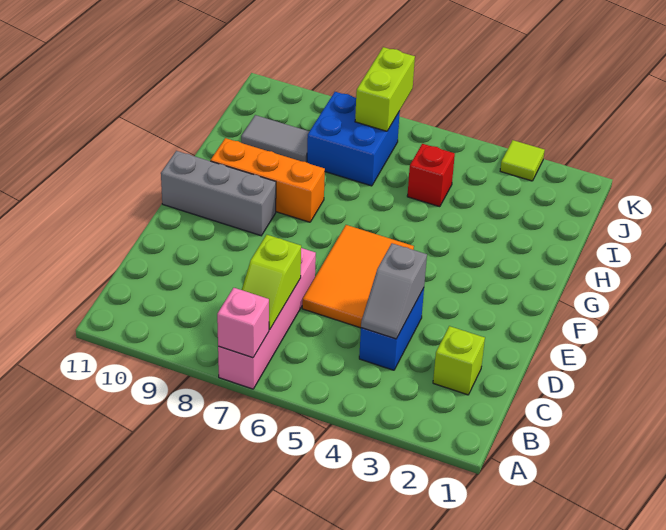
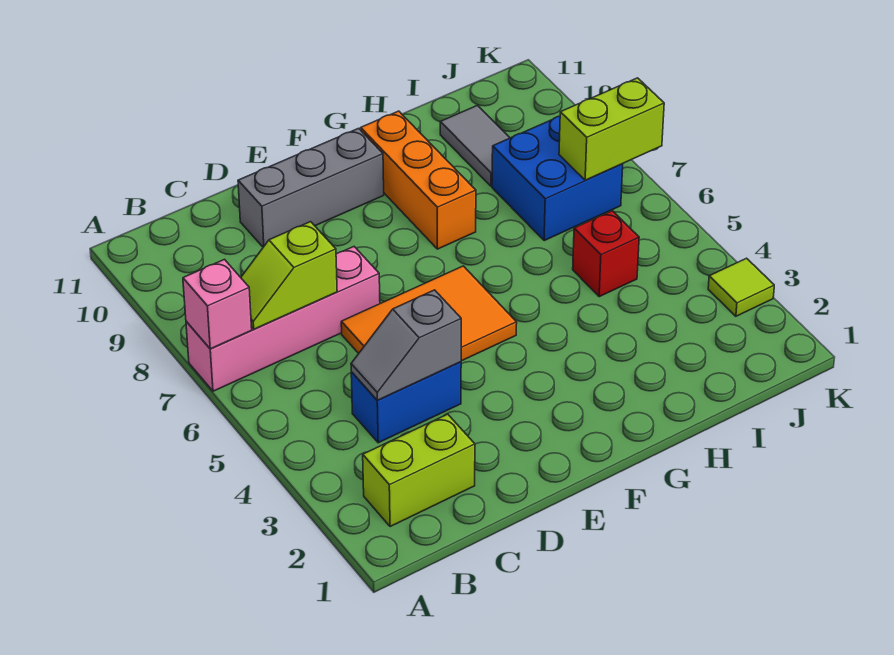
lime 1x1 brick [433,326,485,395] -> lime 1x2 brick [363,414,475,527]
grey 1x3 brick [161,151,276,236] -> grey 1x3 brick turned to [238,128,384,247]

